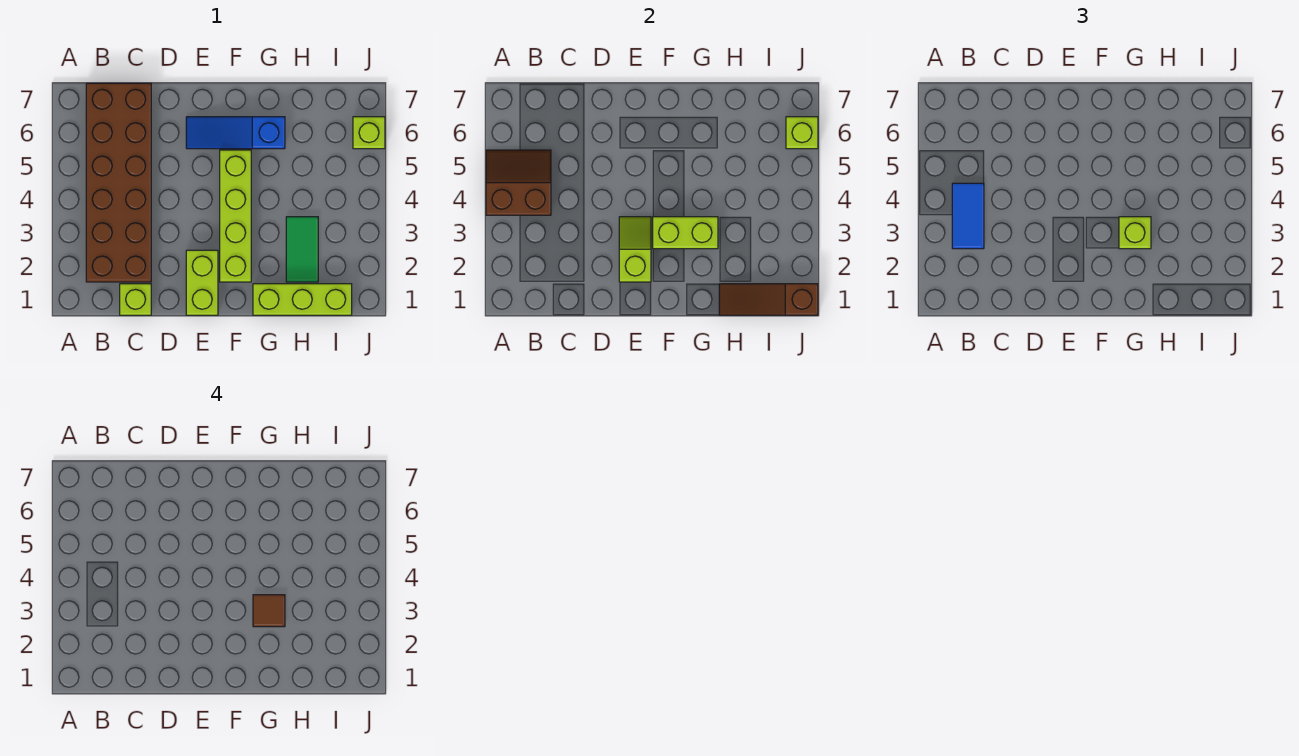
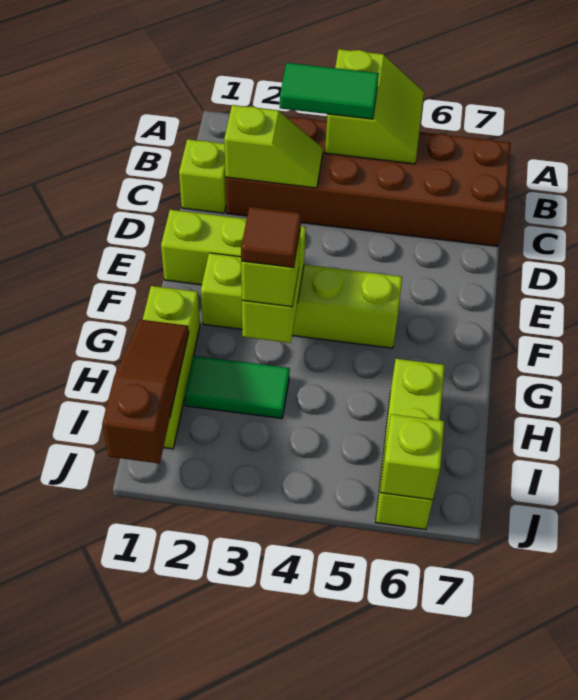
brown 2x2 slope [486,150,551,215] -> lime 2x2 slope [325,49,424,164]
blue 1x2 tile [952,183,984,249] -> green 1x2 tile [280,63,379,119]
lime 1x2 slope [619,217,651,282] -> lime 1x2 slope moved to [224,105,323,188]
blue 1x3 slope [186,117,285,149] -> none
lime 1x1 brick [353,117,385,149] -> lime 1x3 brick [376,359,445,529]

